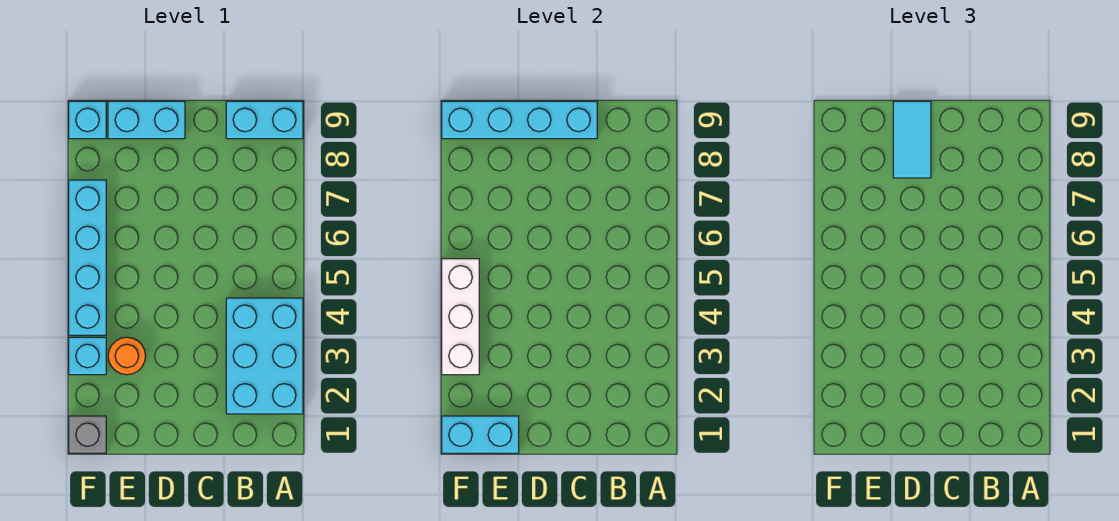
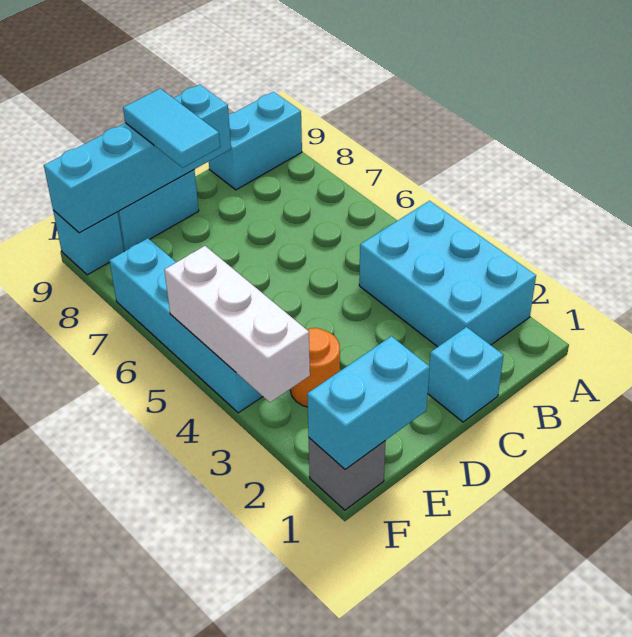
cyan 1x1 brick [69,337,106,375] -> cyan 1x1 brick moved to [428,327,504,422]

